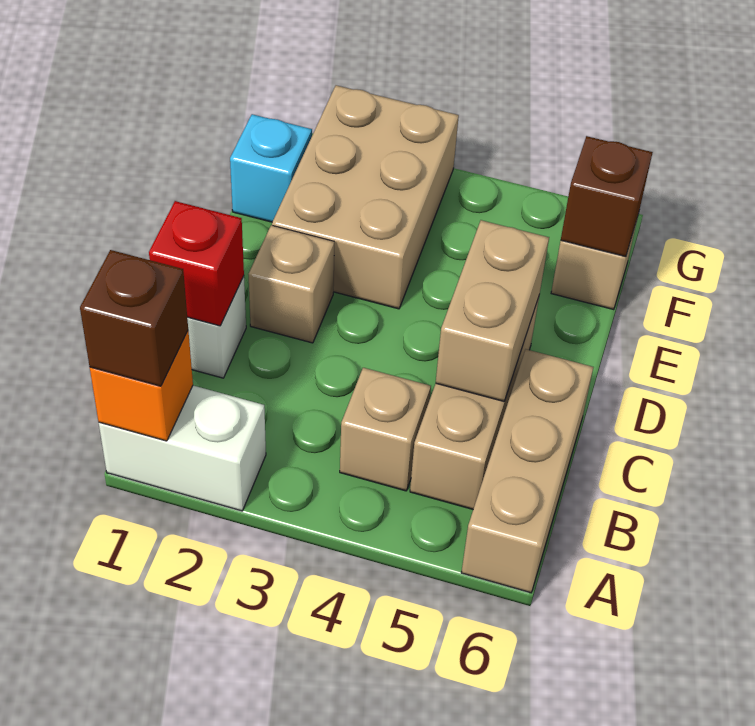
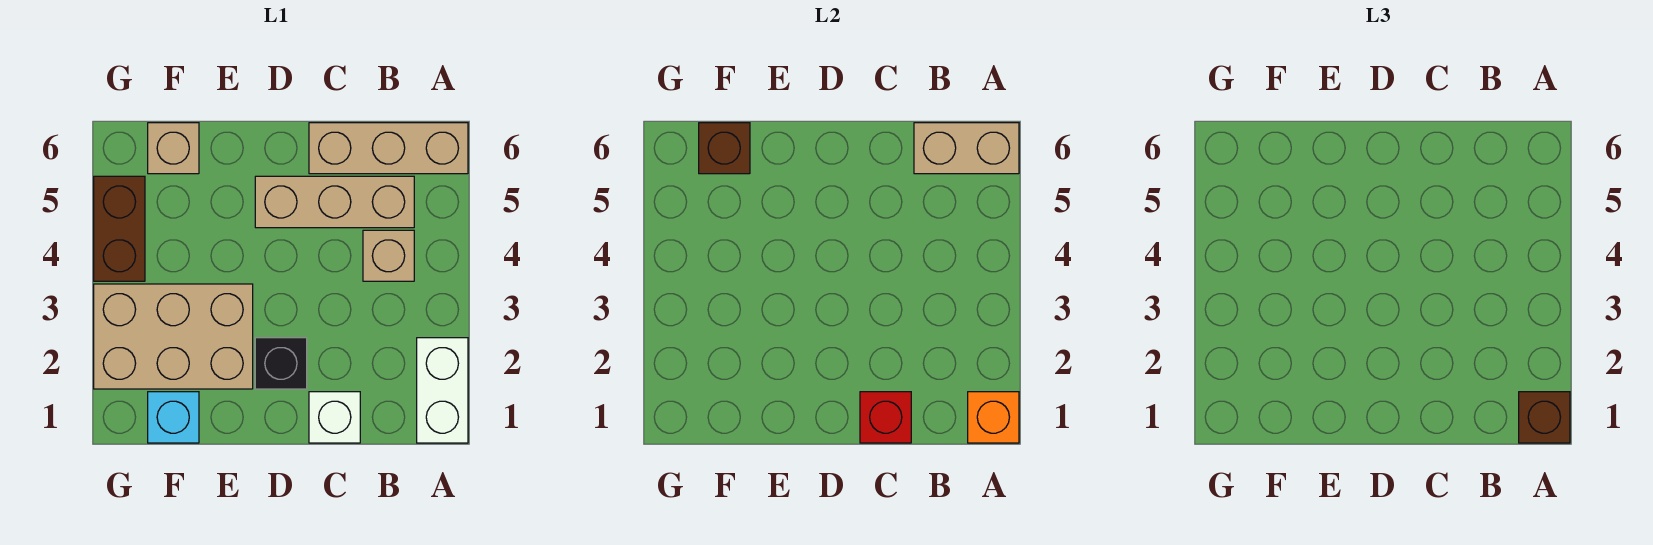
tan 1x2 brick [436,220,549,401] -> tan 1x2 brick moved to [914,123,1019,174]
tan 1x1 brick [248,225,334,343] -> black 1x1 brick [255,338,307,389]
none -> brown 1x2 brick [94,176,145,281]

